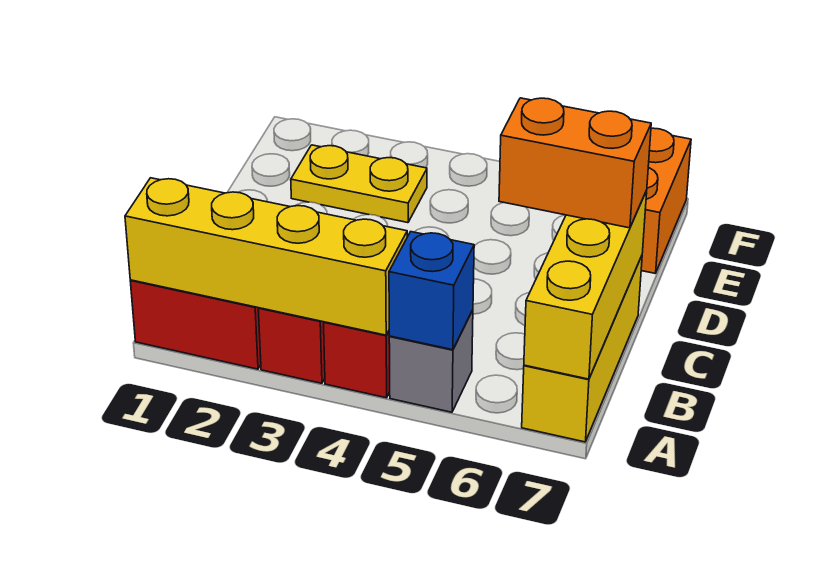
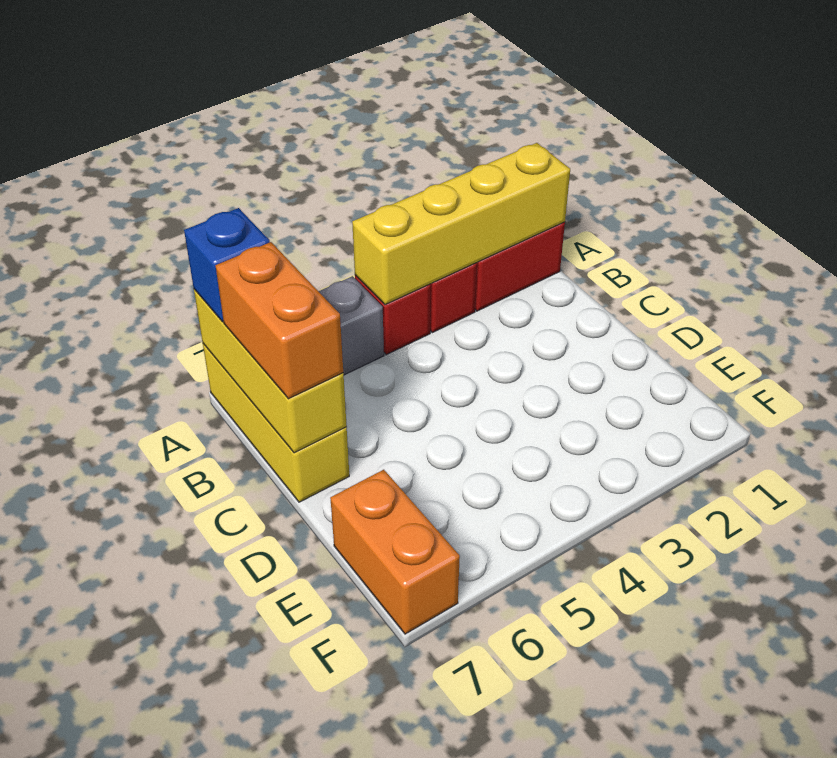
blue 1x1 brick [389,232,474,350] -> blue 1x1 brick moved to [184,208,270,322]
orange 1x2 brick [499,98,651,228] -> orange 1x2 brick turned to [216,242,343,399]
yellow 1x2 plate [291,145,427,223] -> none

